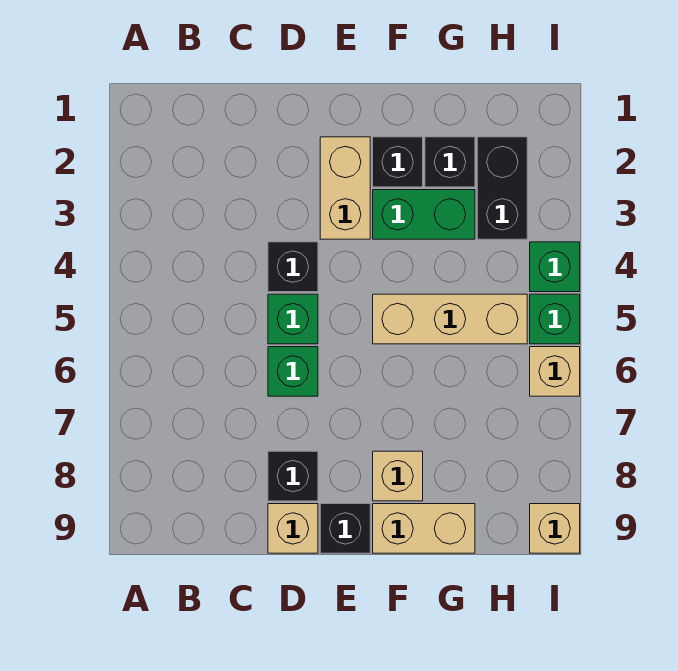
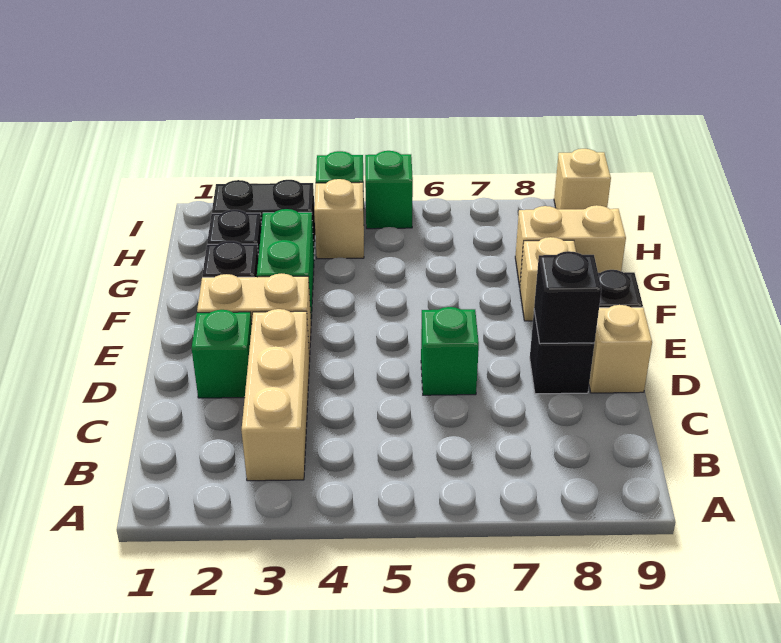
black 1x1 brick [268,242,318,292] -> black 1x1 brick moved to [534,251,602,344]
green 1x1 brick [268,294,318,344] -> green 1x1 brick moved to [192,310,252,398]
tan 1x3 brick [373,294,527,344] -> tan 1x3 brick moved to [241,309,310,481]
tan 1x2 brick [373,504,475,553] -> tan 1x2 brick turned to [515,205,626,287]
tan 1x1 brick [530,347,580,396] -> tan 1x1 brick moved to [314,179,364,259]

